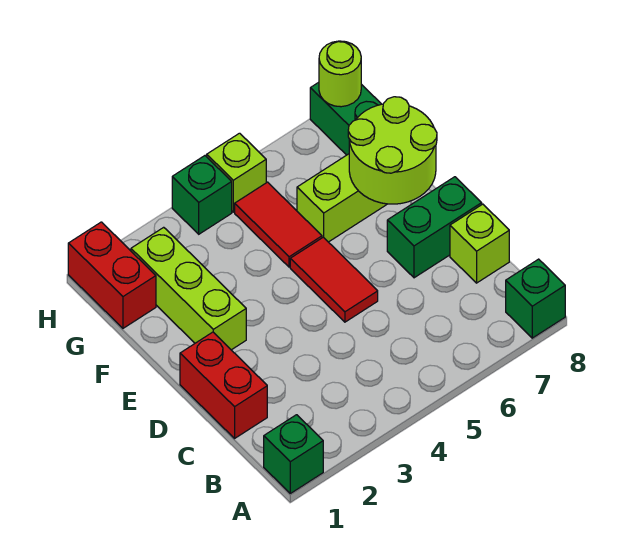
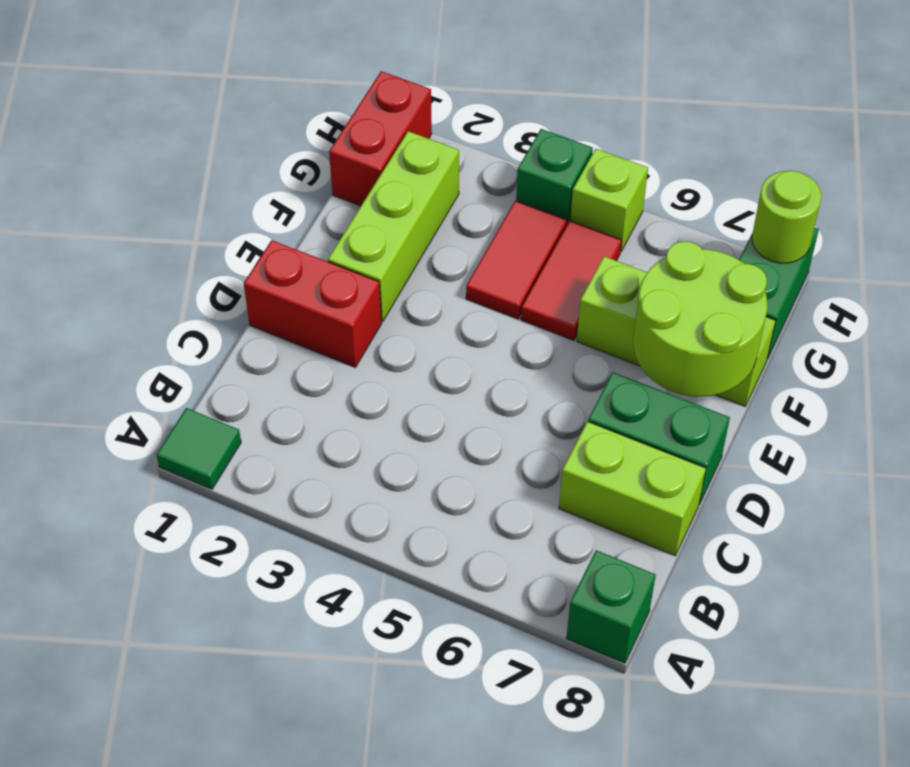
green 1x1 brick [264,415,323,493] -> green 1x1 tile [156,408,241,489]
red 1x2 brick [180,332,267,438] -> red 1x2 brick turned to [244,240,382,367]
lime 1x1 brick [450,204,509,283] -> lime 1x2 brick [559,421,706,556]
red 1x2 tile [290,237,378,322] -> red 1x2 tile moved to [466,201,567,319]

